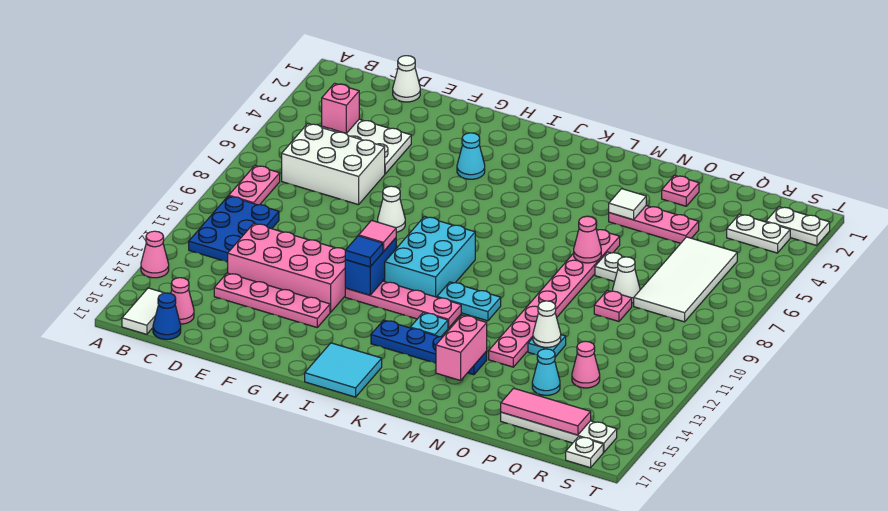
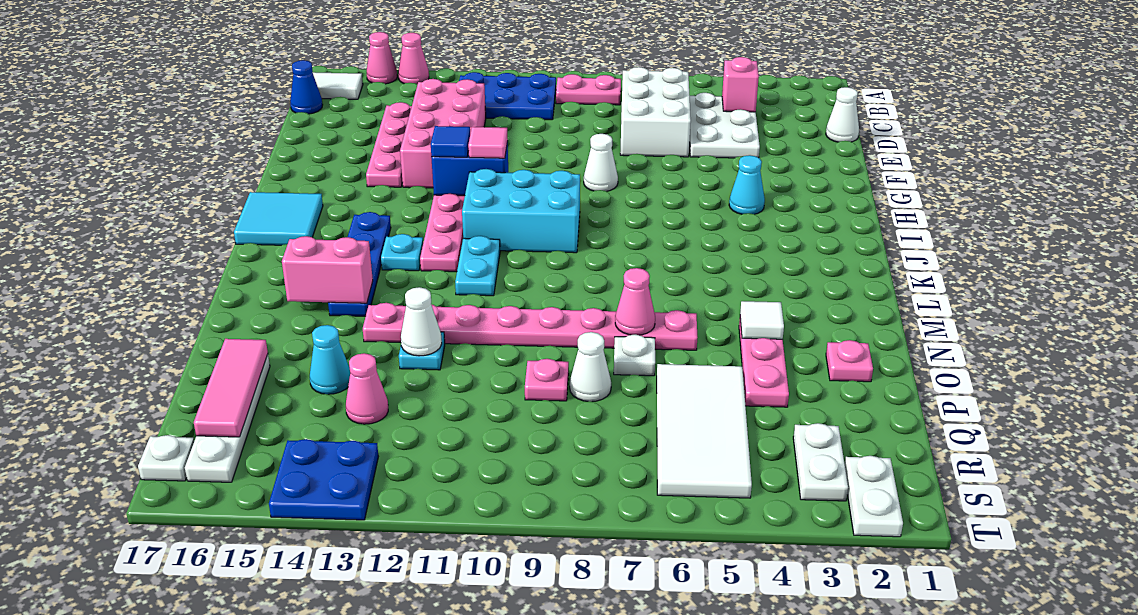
pink 1x1 cone [171,278,194,324] -> pink 1x1 cone moved to [367,32,397,84]
white 2x4 tile [634,237,737,322] -> white 2x4 tile turned to [657,364,752,498]
none -> blue 2x2 plate [269,439,378,520]

